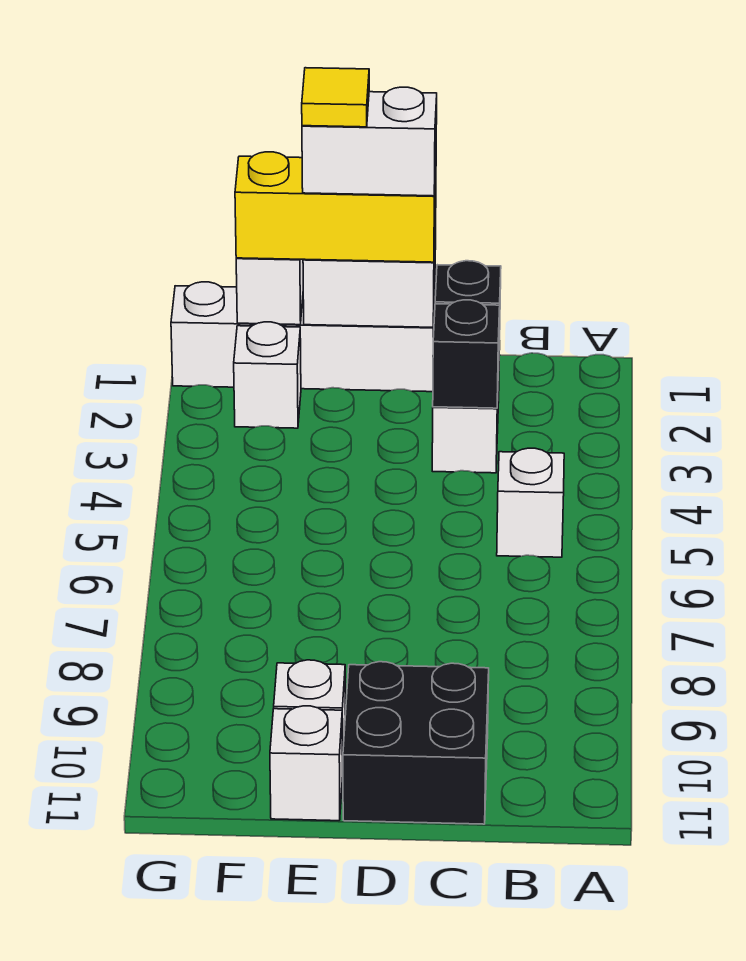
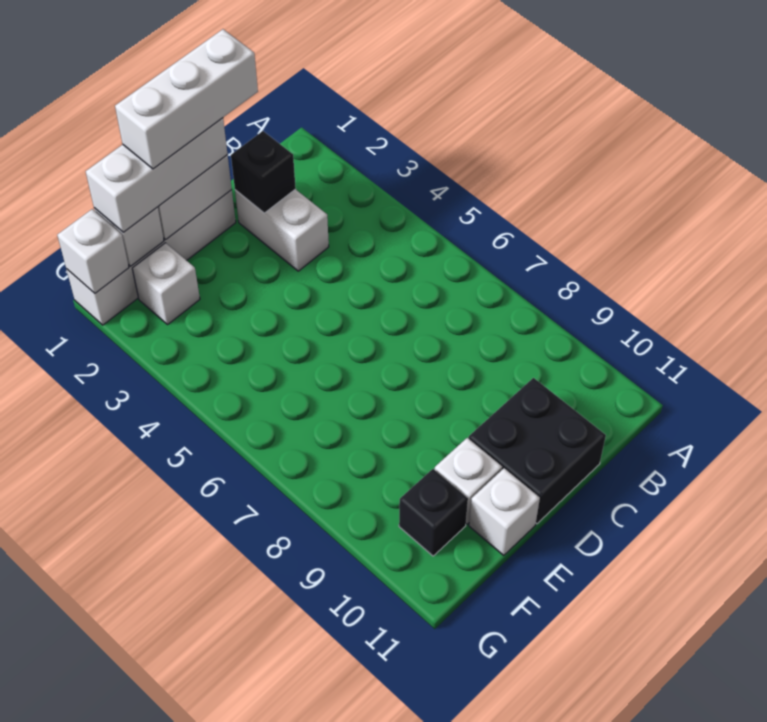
white 1x1 brick [497,448,564,557] -> white 1x1 brick moved to [57,209,129,293]
black 1x1 brick [433,300,500,408] -> black 1x1 brick moved to [399,469,468,556]
yellow 1x3 brick [235,152,436,262] -> white 1x3 brick [86,118,228,232]
white 1x2 brick [302,87,437,196] -> white 1x3 brick [115,29,258,169]
yellow 1x1 tile [302,68,369,127] -> none

